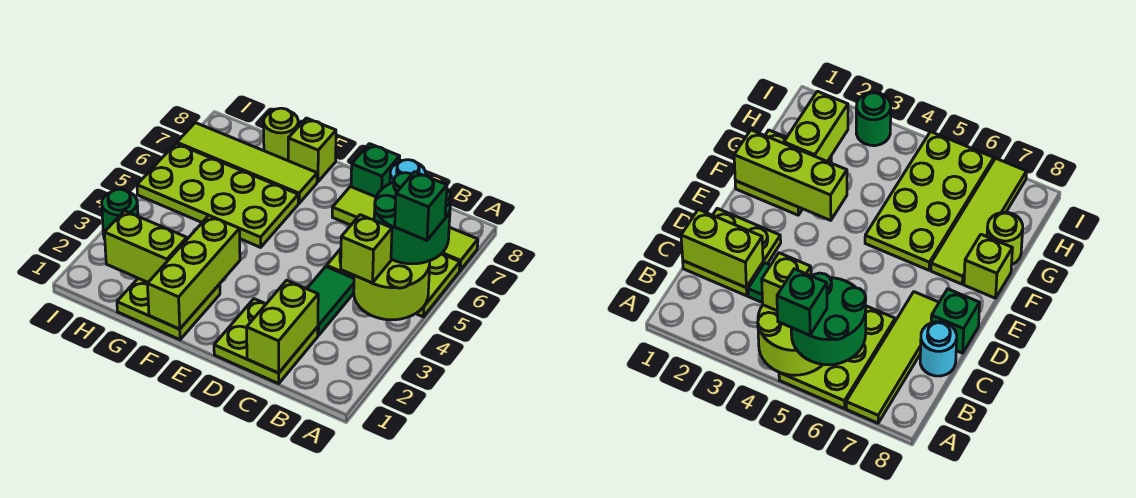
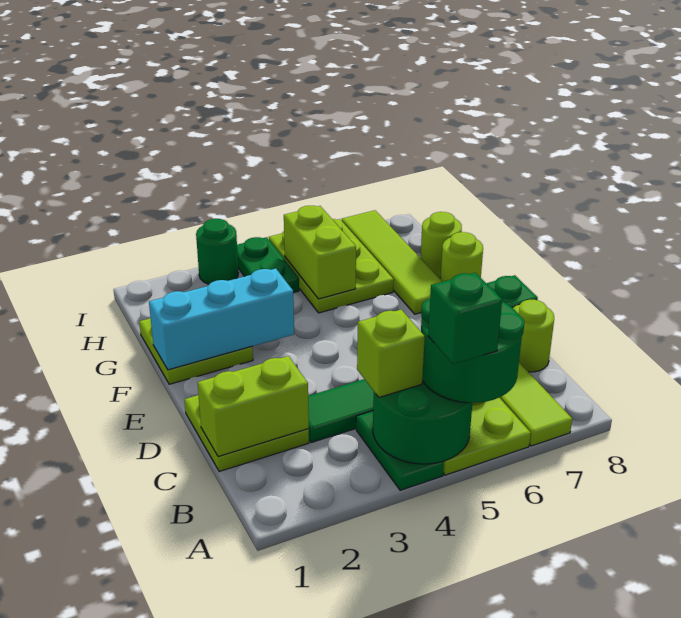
none -> green 1x2 plate [356,411,444,490]
lime 2x2 round brick [354,259,430,320] -> green 2x2 round brick [373,381,472,464]
cyan 1x1 round brick [390,160,425,183] -> lime 1x1 round brick [513,300,554,372]
lime 1x3 brick [147,216,240,329] -> cyan 1x3 brick [149,268,294,370]
lime 2x4 plate [137,143,298,247] -> lime 2x3 plate [269,219,394,313]
lime 1x1 brick [288,118,336,182] -> lime 1x1 round brick [441,232,483,282]
lime 1x2 brick [104,211,187,282] -> lime 1x2 brick moved to [284,206,356,299]
none -> green 1x2 plate [237,237,299,293]

